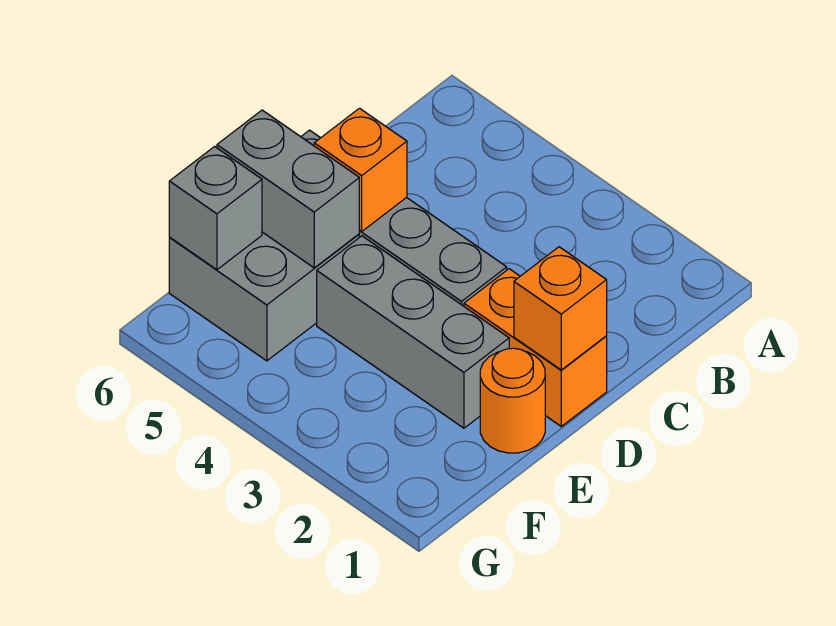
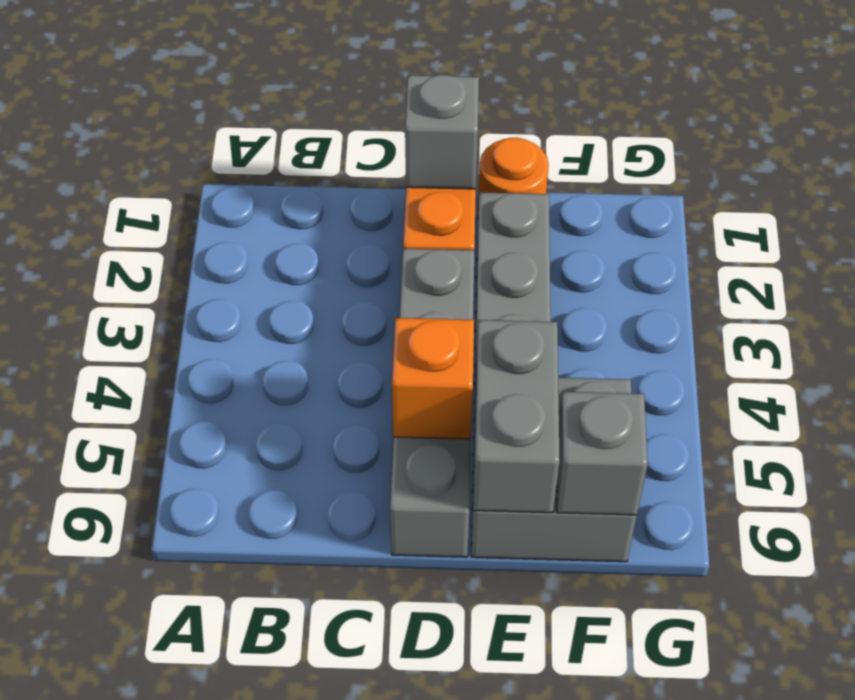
orange 1x1 brick [514,247,607,370] -> grey 1x1 brick [405,75,479,189]

